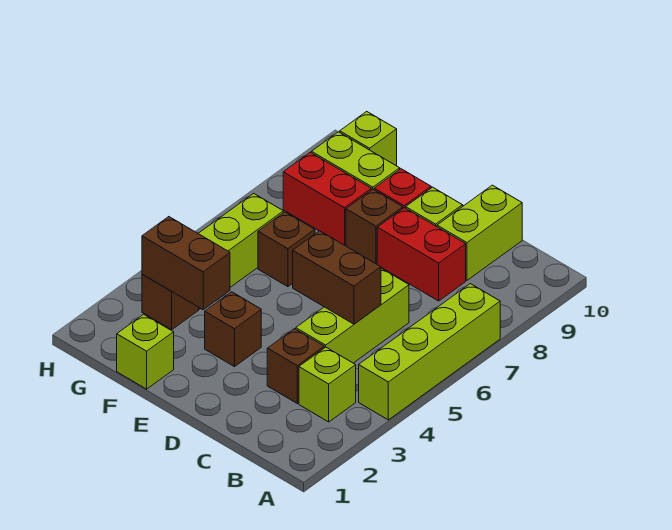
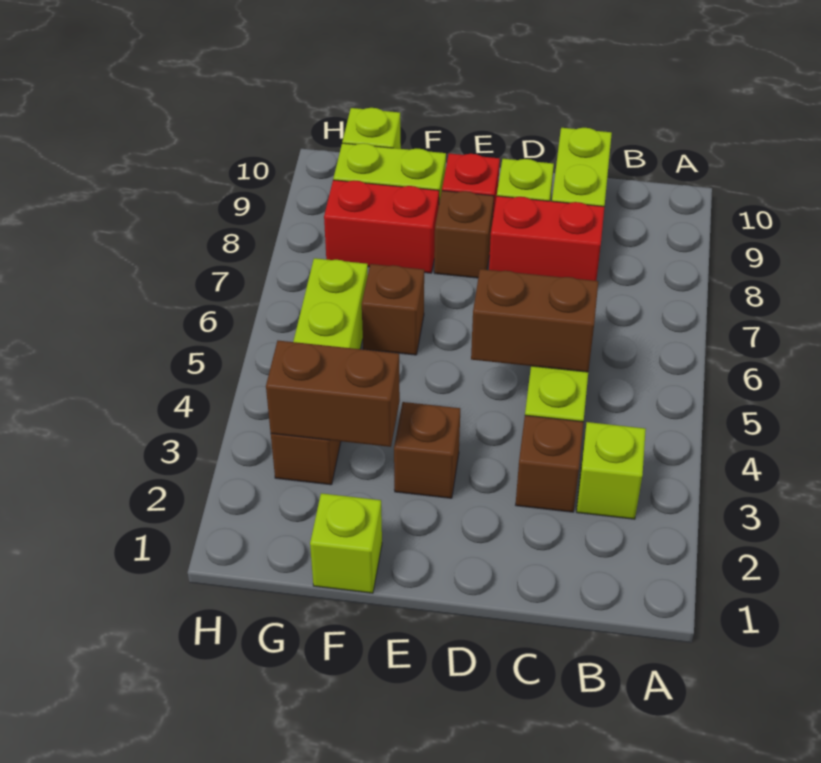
lime 1x4 brick [359,284,500,420] -> none

